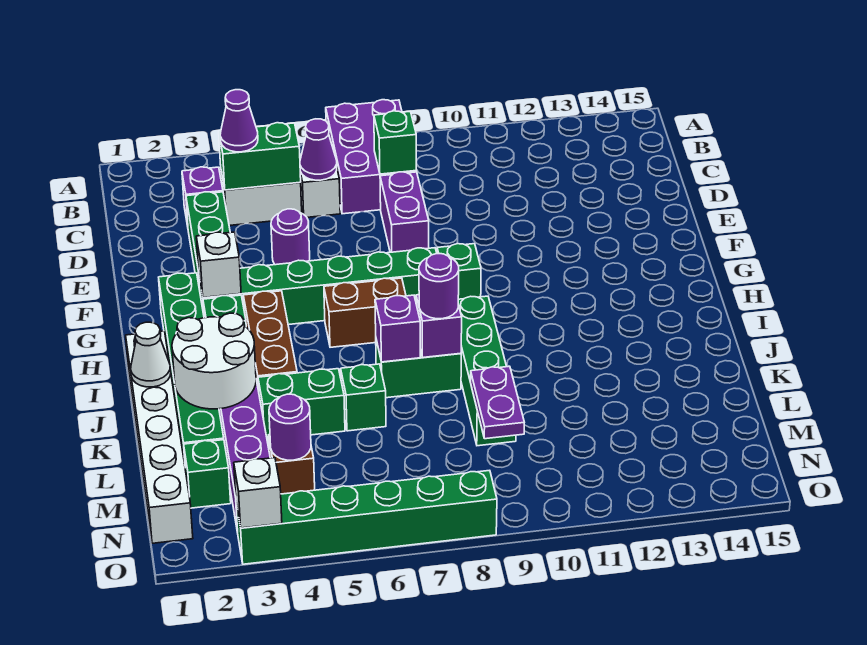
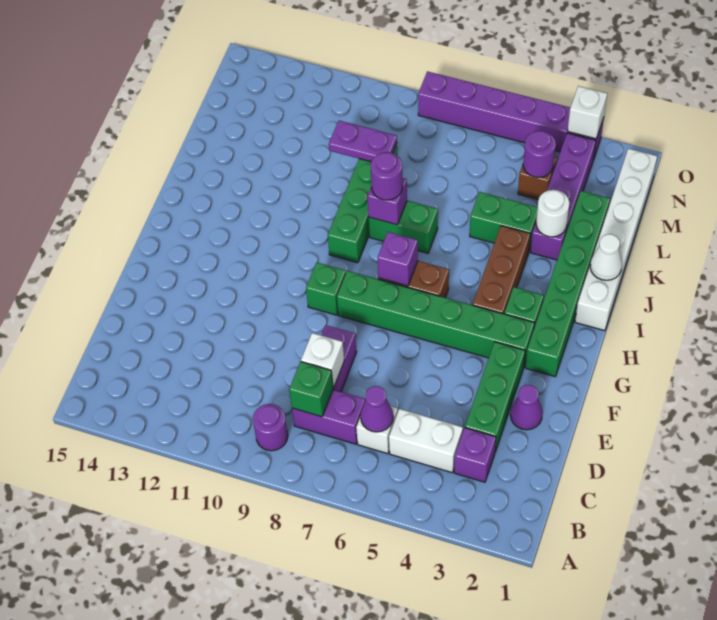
purple 2x3 brick [326,100,417,214] -> purple 1x2 brick [292,390,365,444]
green 1x2 brick [219,123,301,190] -> none
purple 1x1 cone [220,90,258,152] -> purple 1x1 cone moved to [510,385,543,430]
purple 1x1 round brick [271,209,310,265] -> purple 1x1 round brick moved to [253,404,288,451]
white 1x1 brick [196,232,241,298] -> white 1x1 brick moved to [301,333,344,388]
white 2x2 round brick [172,313,256,409] -> white 1x1 round brick [536,190,569,237]
purple 1x1 brick [375,295,420,362] -> purple 1x1 brick moved to [378,232,418,286]
green 1x1 brick [341,364,386,431] -> none
purple 1x2 plate [471,366,524,439] -> purple 1x2 plate turned to [329,121,397,162]
green 1x1 brick [184,440,231,508] -> none
green 1x6 brick [236,470,497,564] -> purple 1x6 brick [418,71,604,160]

